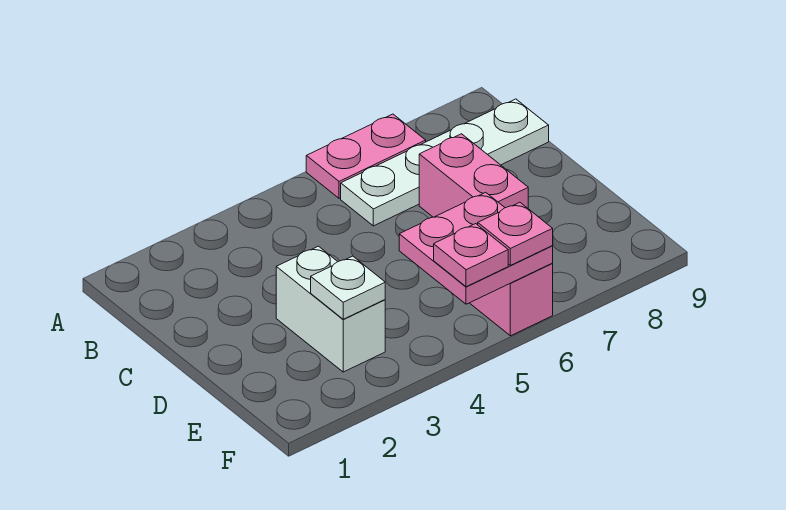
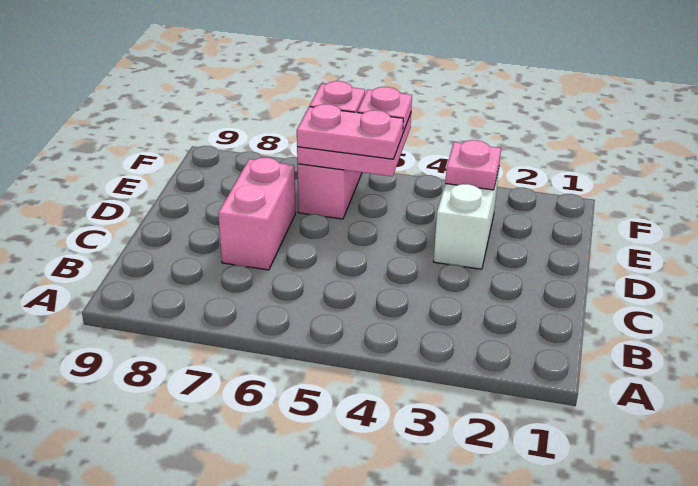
pink 1x2 plate [306,114,426,198] -> pink 1x2 plate moved to [297,104,403,159]
white 1x4 plate [341,99,549,226] -> none
white 1x1 plate [311,256,385,319] -> pink 1x1 plate [445,140,501,190]

